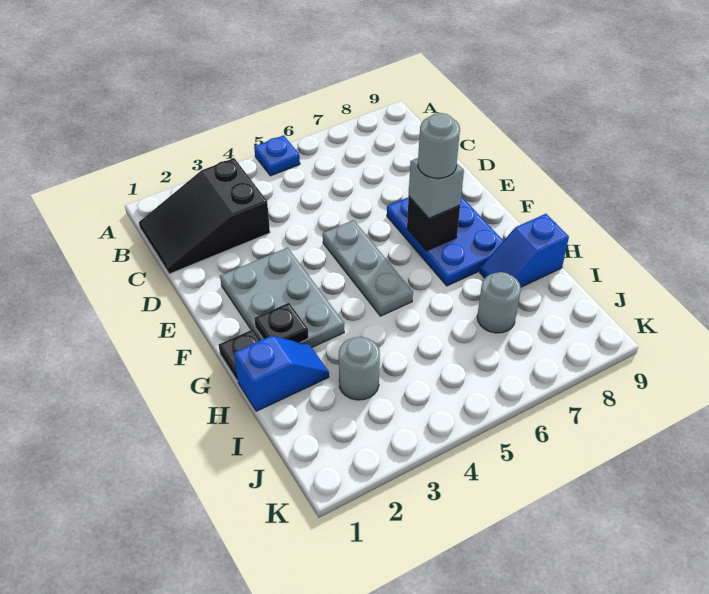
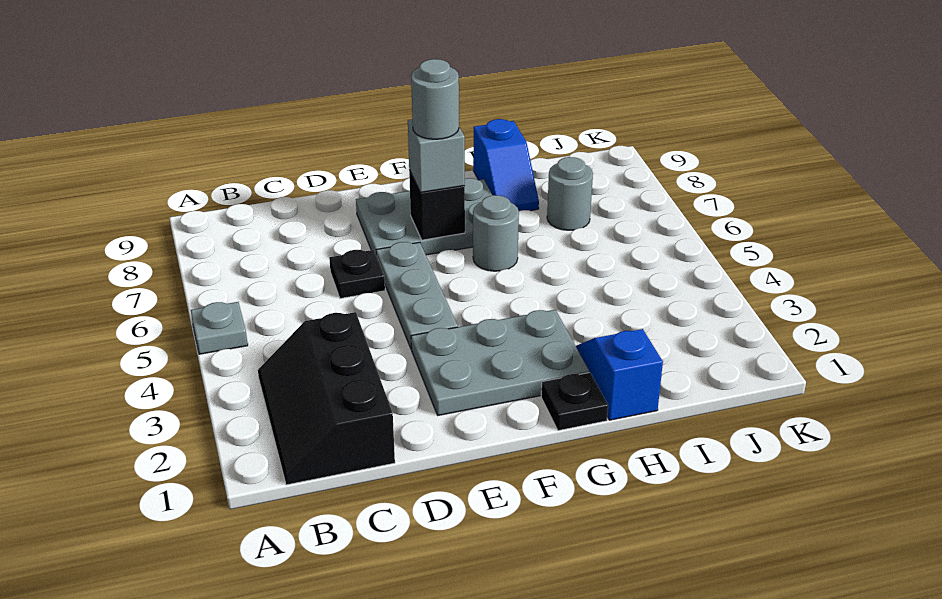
blue 1x1 plate [254,135,300,176] -> grey 1x1 plate [191,302,248,354]
black 2x3 slope [139,158,270,274] -> black 2x3 slope turned to [258,312,395,485]
grey 1x3 plate [323,220,413,316] -> grey 1x3 plate turned to [376,242,458,349]
blue 2x3 plate [387,196,503,286] -> grey 2x3 plate [356,178,493,255]
black 1x1 plate [254,303,308,342] -> black 1x1 plate moved to [329,250,385,298]
grey 1x1 round brick [339,337,380,400] -> grey 1x1 round brick moved to [473,195,519,271]

